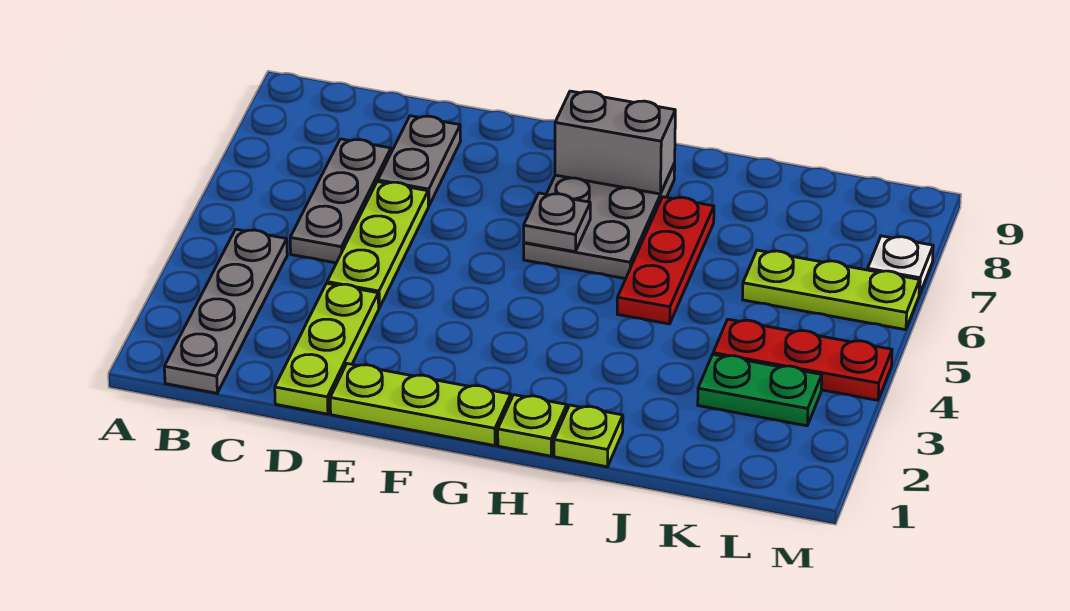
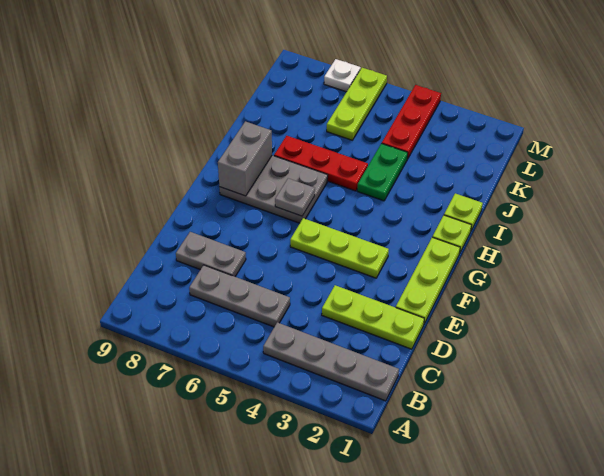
lime 1x3 plate [327,182,428,308] -> lime 1x3 plate moved to [290,218,389,278]
green 1x2 plate [698,355,822,426] -> green 1x2 plate moved to [357,143,408,201]

